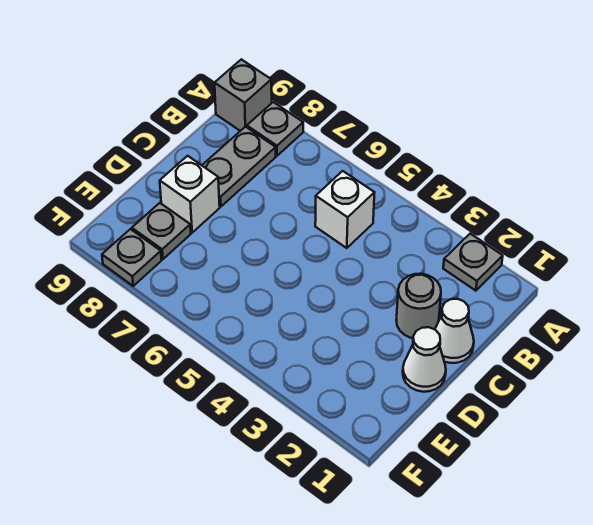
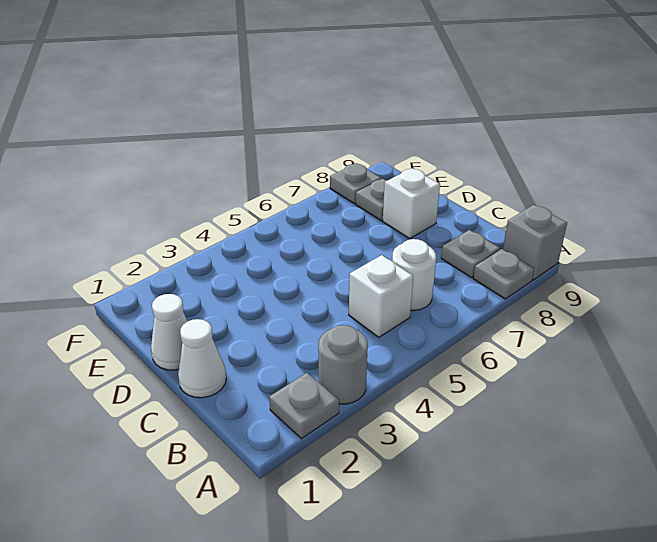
none -> white 1x1 round brick [392,239,436,311]
grey 1x2 plate [202,127,276,207] -> grey 1x1 plate [441,230,500,278]
grey 1x1 round brick [396,274,441,338] -> grey 1x1 round brick moved to [318,325,368,404]

